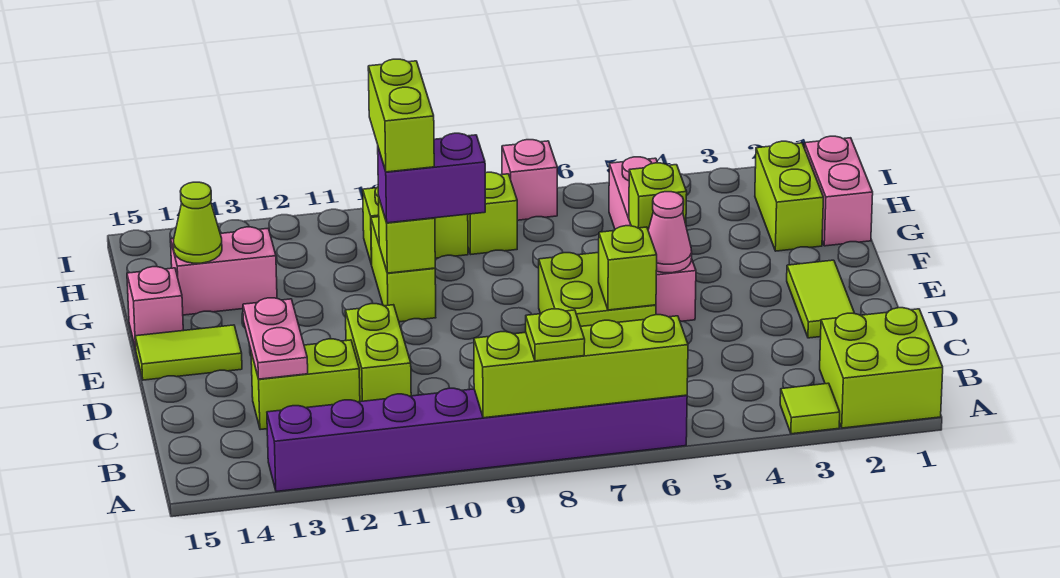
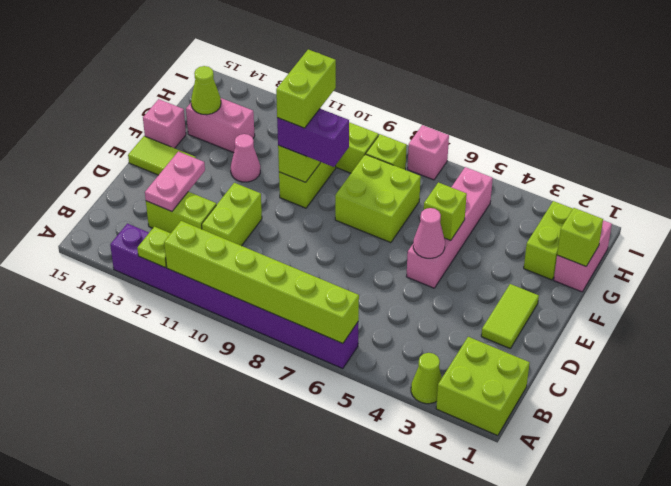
lime 1x1 tile [780,383,840,434] -> lime 1x1 cone [411,353,442,404]
lime 1x4 brick [474,315,688,418] -> lime 1x6 brick [164,221,359,344]
lime 1x1 plate [526,309,585,361] -> lime 1x1 plate moved to [137,227,171,267]
lime 2x2 brick [539,252,656,326] -> lime 2x2 brick moved to [335,154,421,243]
lime 1x1 brick [599,226,657,310] -> lime 1x1 brick moved to [557,208,603,266]
none -> pink 1x1 cone [231,134,260,182]

